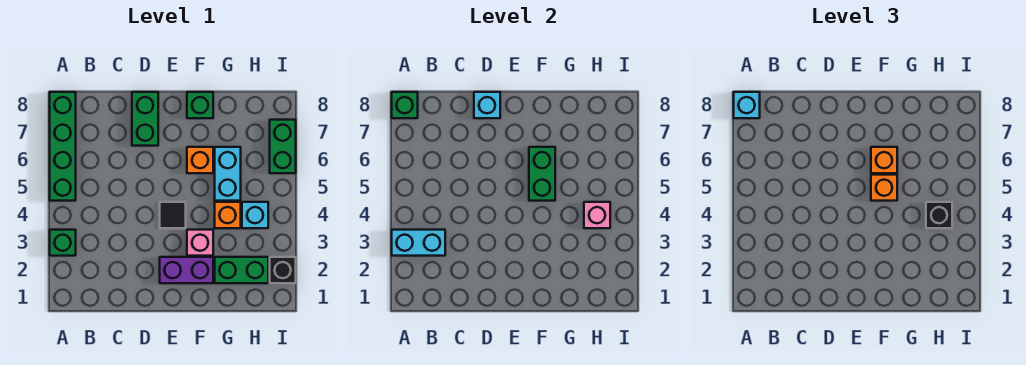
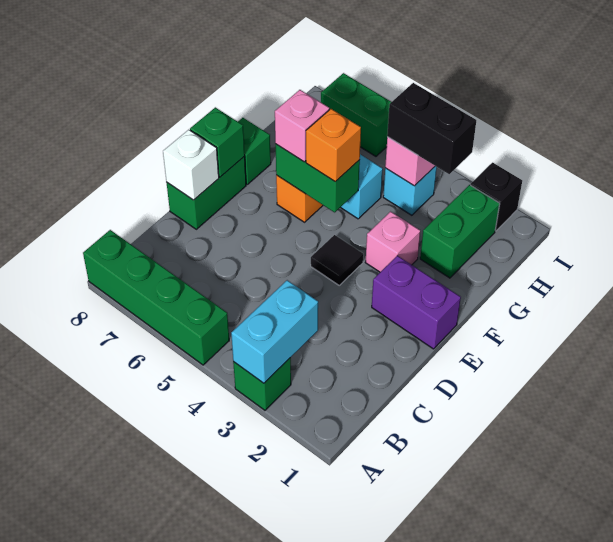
green 1x1 brick [392,92,418,118] -> green 1x1 brick moved to [190,107,245,177]
cyan 1x1 brick [734,92,760,118] -> none
green 1x2 brick [132,92,158,146] -> green 1x2 brick turned to [166,157,246,229]
cyan 1x1 brick [474,92,500,118] -> white 1x1 brick [163,130,219,200]
purple 1x2 brick [160,257,213,283] -> purple 1x2 brick turned to [372,256,461,349]
orange 1x1 brick [871,147,897,173] -> pink 1x1 brick [275,90,329,162]
orange 1x1 brick [215,202,241,228] -> none
black 1x1 brick [926,202,952,228] -> black 1x2 brick [387,83,476,174]

